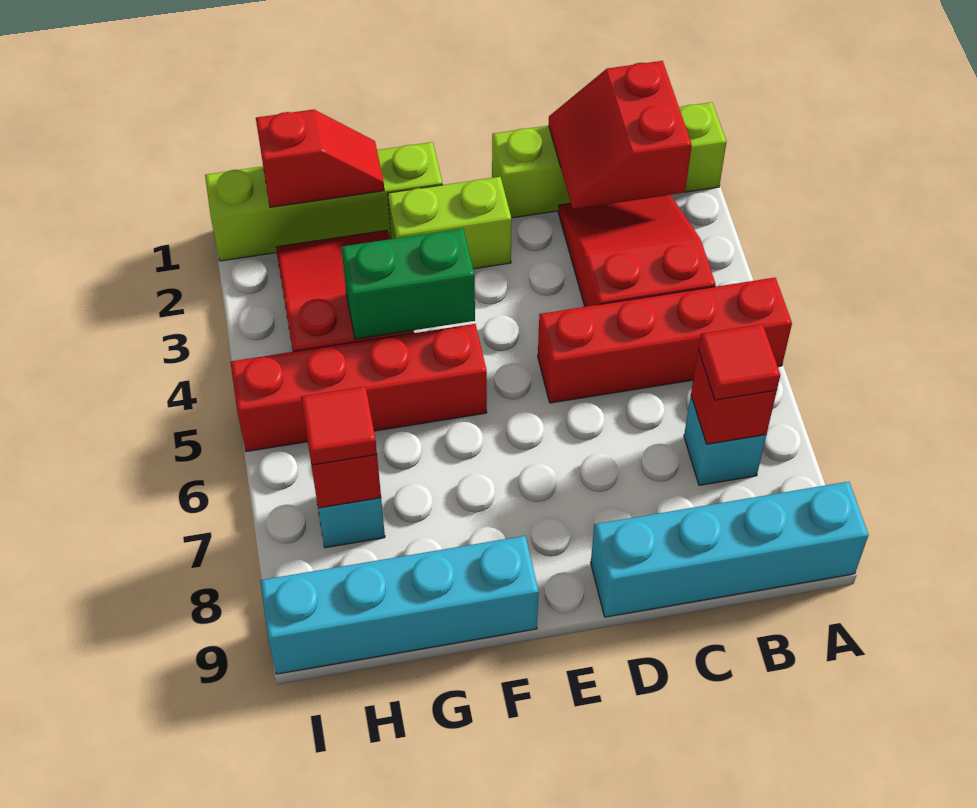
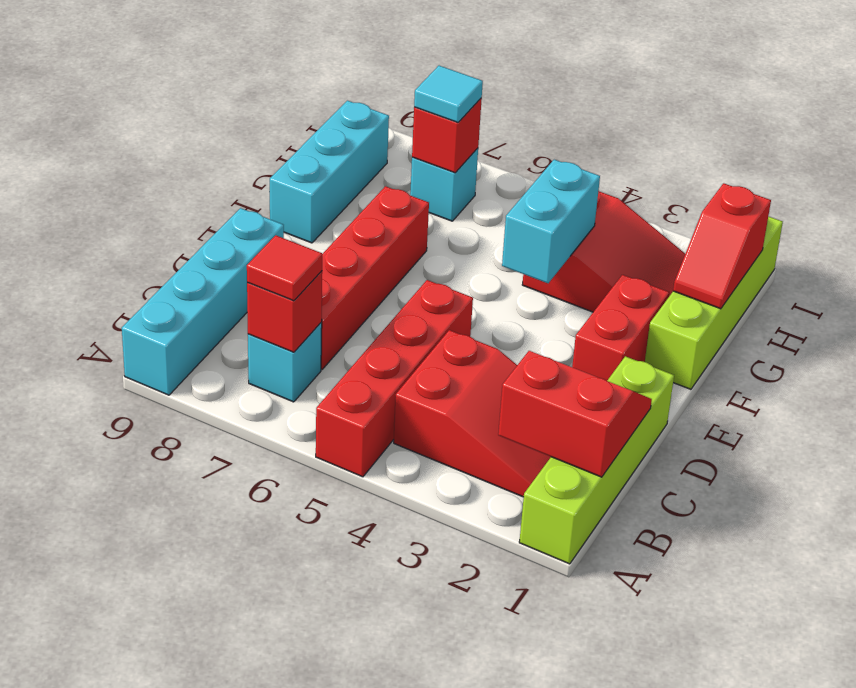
lime 1x2 brick [388,177,512,269] -> red 1x2 brick [572,275,669,381]
green 1x2 brick [341,229,475,339] -> cyan 1x2 brick [502,160,600,283]
red 1x4 brick [231,324,487,452] -> red 1x4 brick moved to [321,186,429,369]
cyan 1x4 brick [260,536,539,674] -> cyan 1x3 brick [270,101,389,243]
red 1x1 tile [301,386,377,465] -> cyan 1x1 tile [414,66,483,122]

